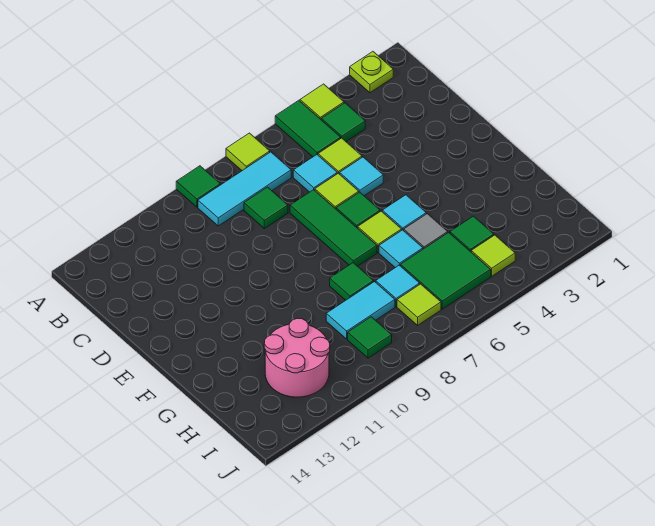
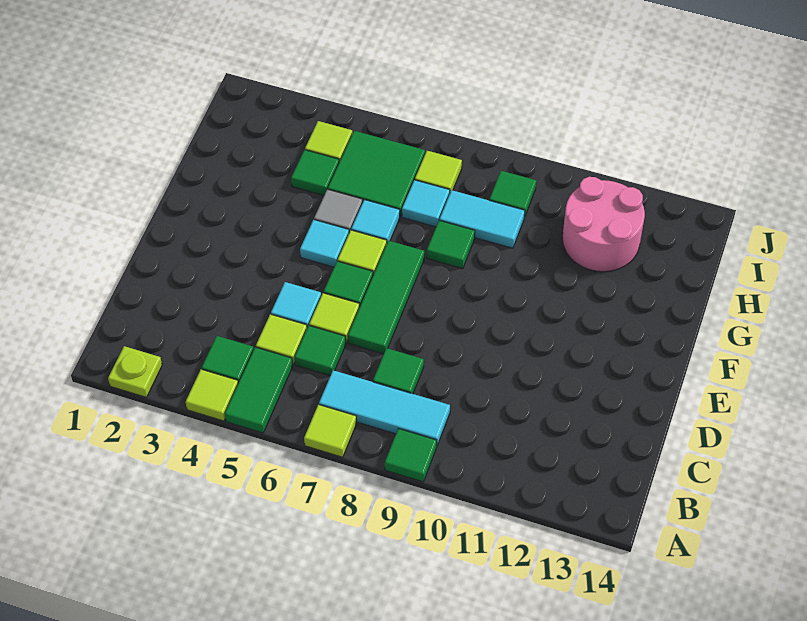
cyan 1x1 tile [293,155,337,192] -> green 1x1 tile [295,326,346,376]

